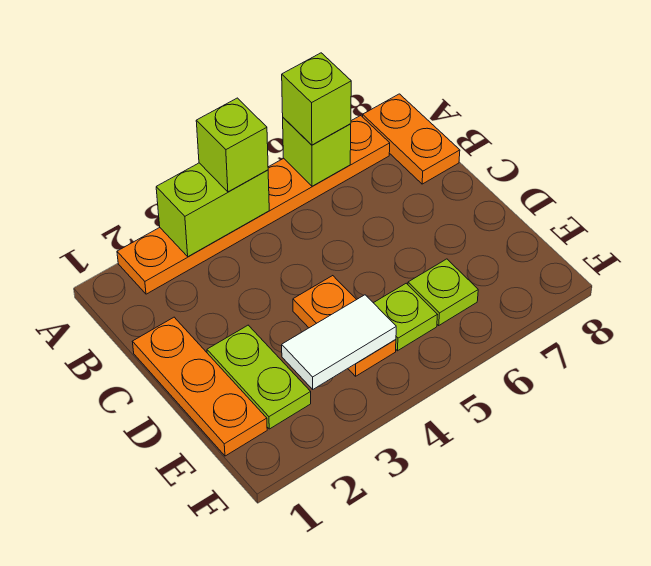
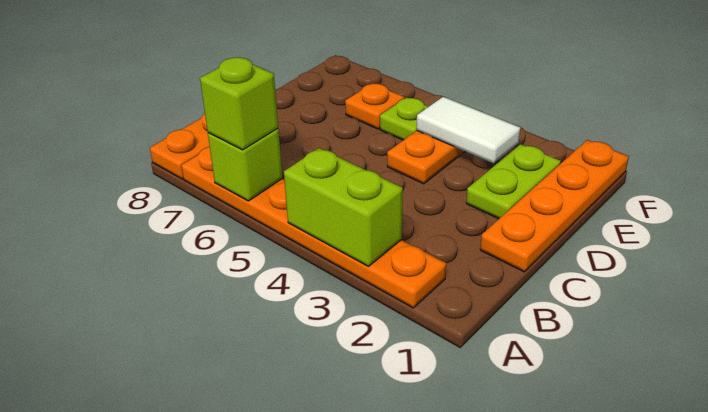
lime 1x1 brick [196,98,268,192] -> none
orange 1x3 plate [132,317,267,456] -> orange 1x4 plate [480,140,629,272]
lime 1x1 plate [408,259,478,325] -> orange 1x1 plate [345,84,405,129]

